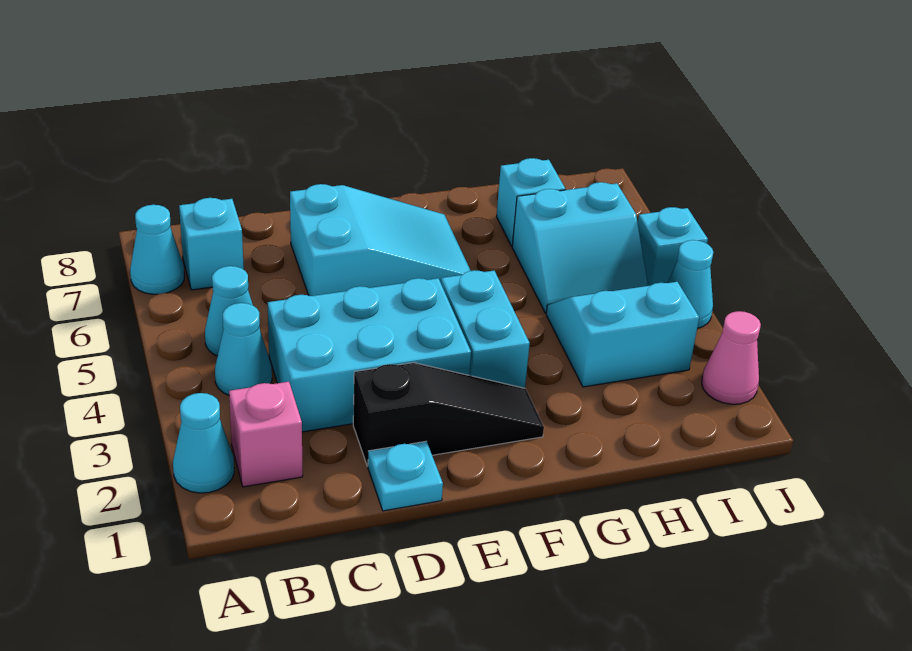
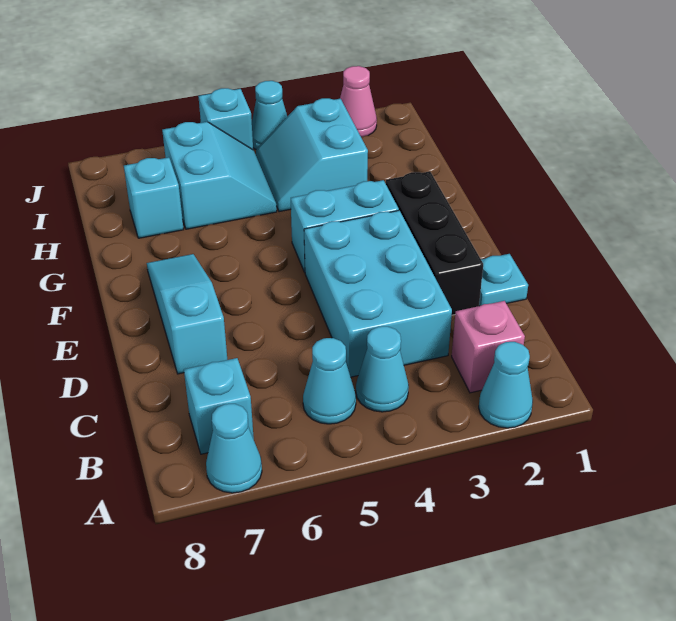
black 1x3 slope [353,363,544,466] -> black 1x3 brick [386,171,483,315]
cyan 2x3 slope [290,184,471,296] -> cyan 1x3 slope [147,254,227,374]

